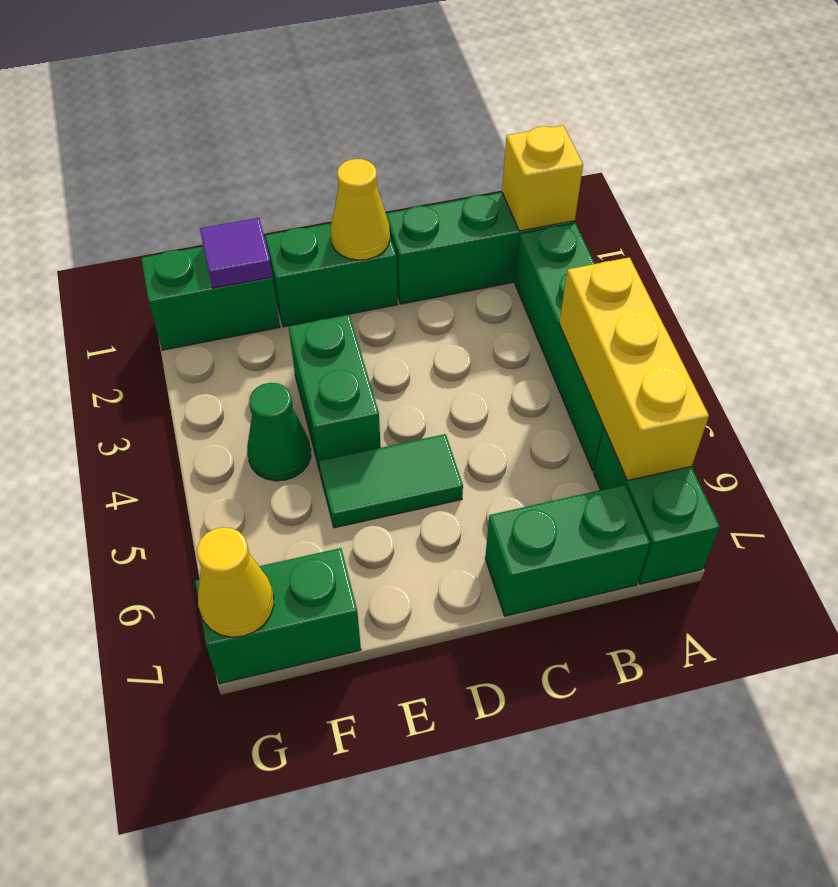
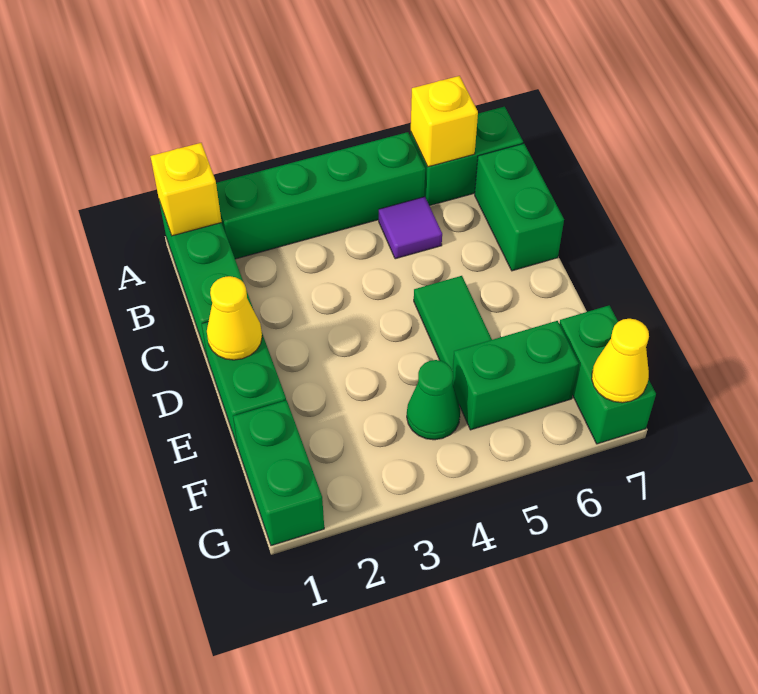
yellow 1x3 brick [559,257,709,481] -> yellow 1x1 brick [411,76,478,167]
green 1x2 brick [288,314,381,471] -> green 1x2 brick moved to [453,321,579,430]
purple 1x1 tile [200,218,273,288] -> purple 1x1 tile moved to [379,197,442,259]

